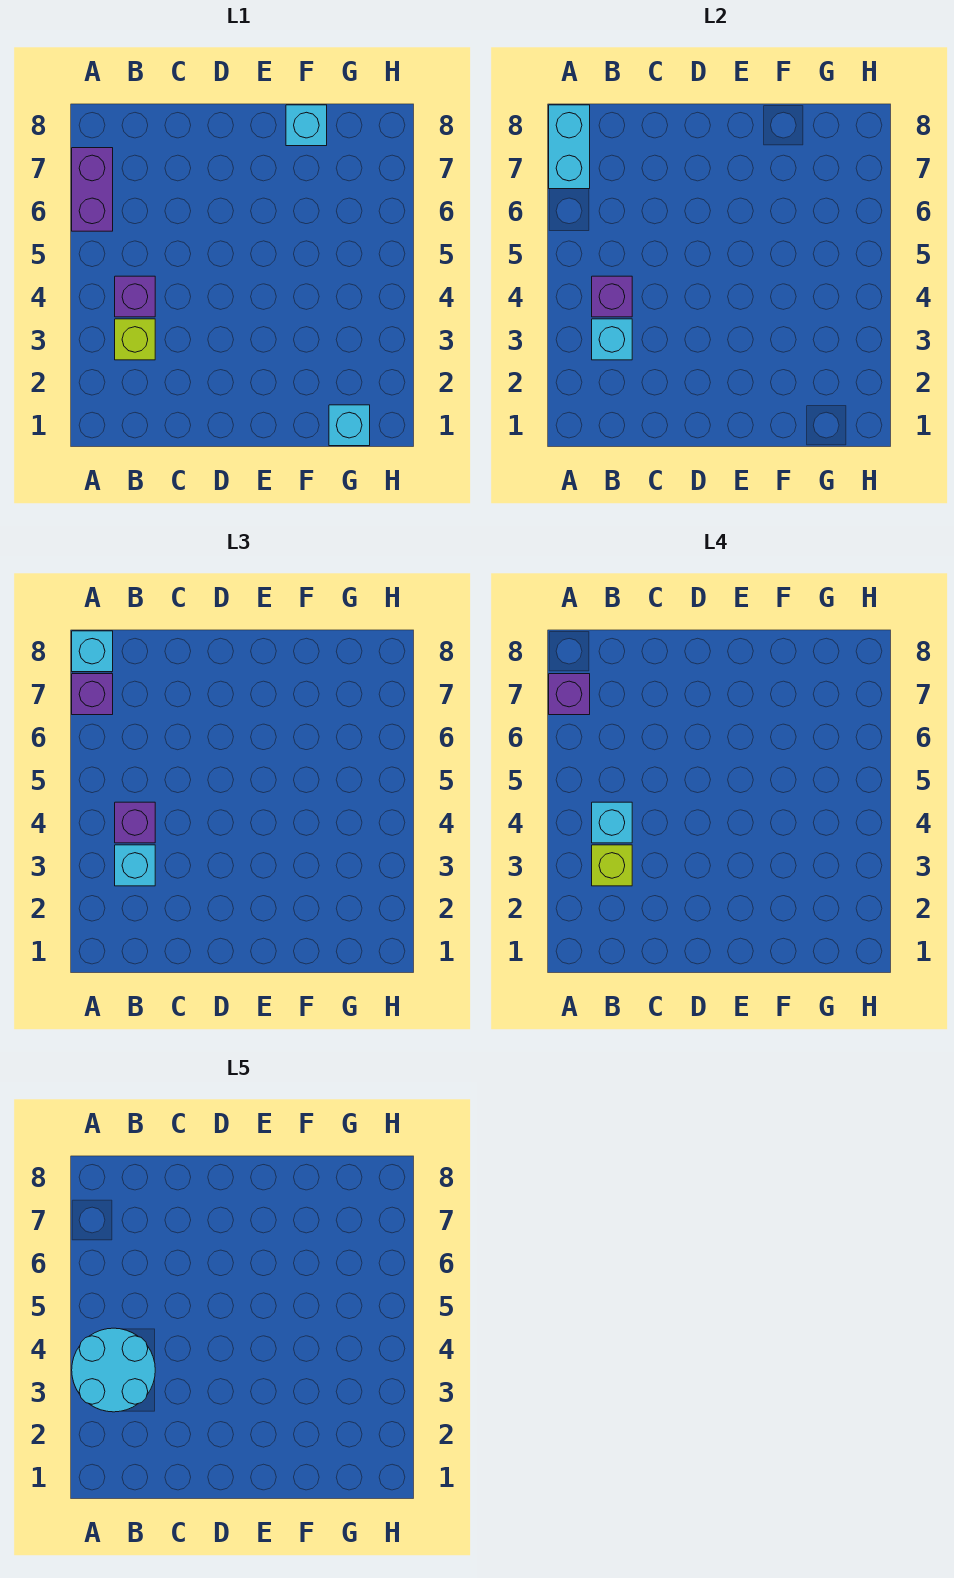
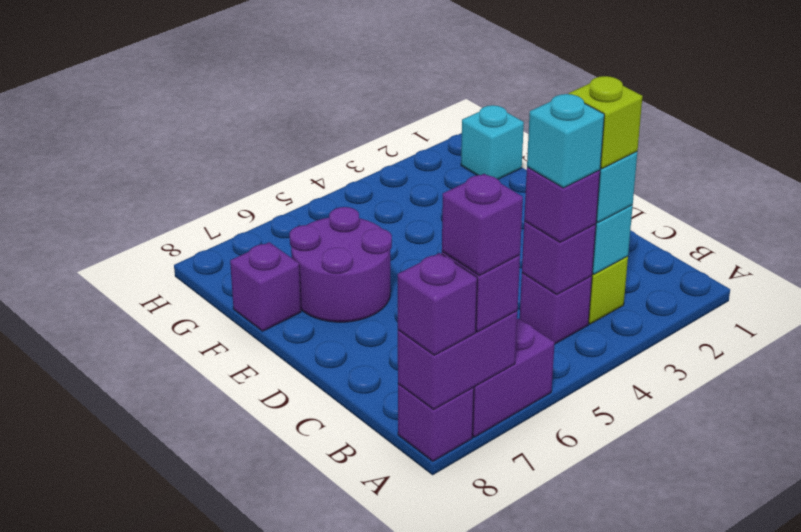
cyan 2x2 round brick [72,1328,155,1412] -> none
cyan 1x2 brick [549,105,590,189] -> purple 1x2 brick [398,311,517,409]
none -> purple 1x1 brick [398,384,474,461]
cyan 1x1 brick [72,631,113,672] -> purple 1x1 brick [398,253,477,355]
none -> purple 2x2 round brick [290,207,392,322]
cyan 1x1 brick [286,105,327,146] -> purple 1x1 brick [230,242,301,331]

